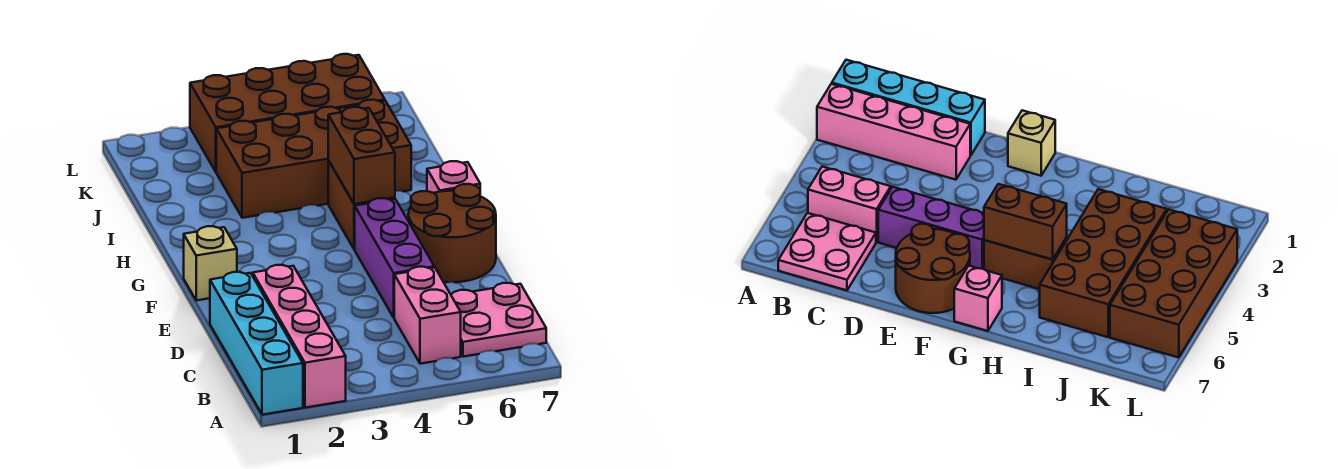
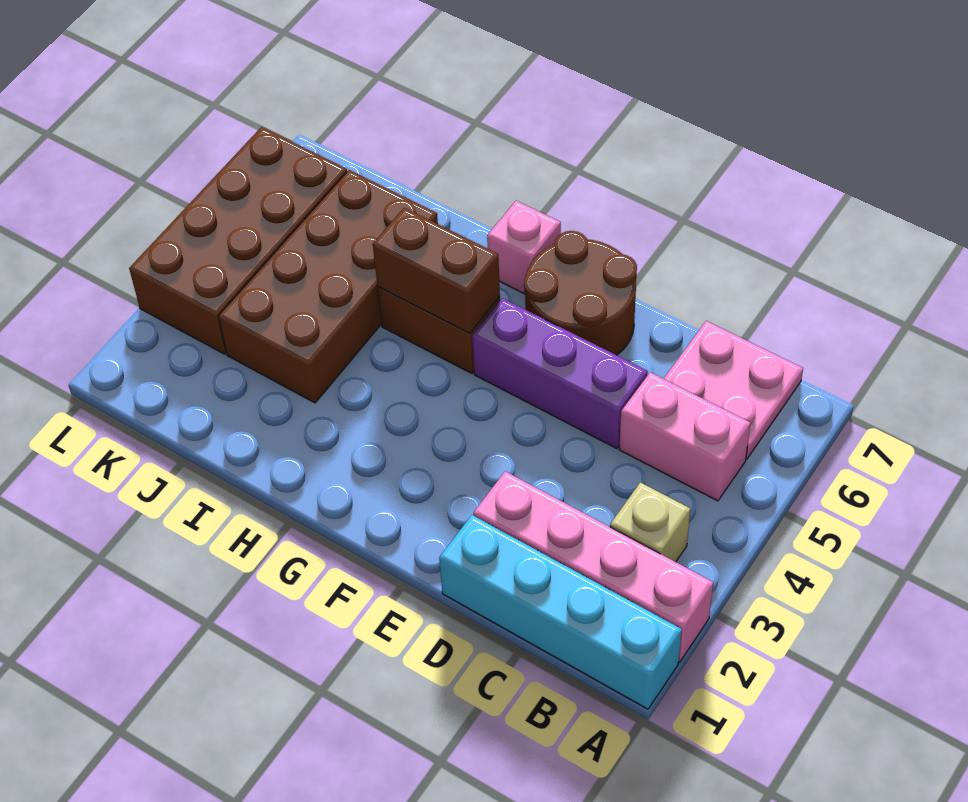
tan 1x1 brick [184,226,237,300] -> tan 1x1 brick moved to [610,482,690,562]

